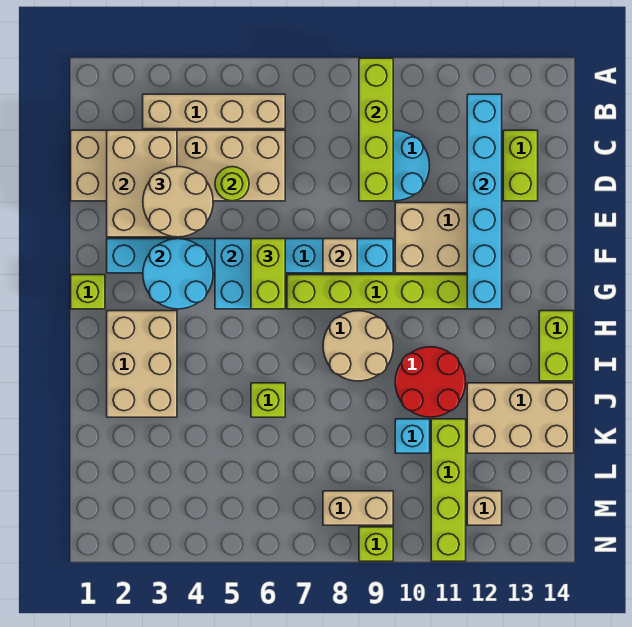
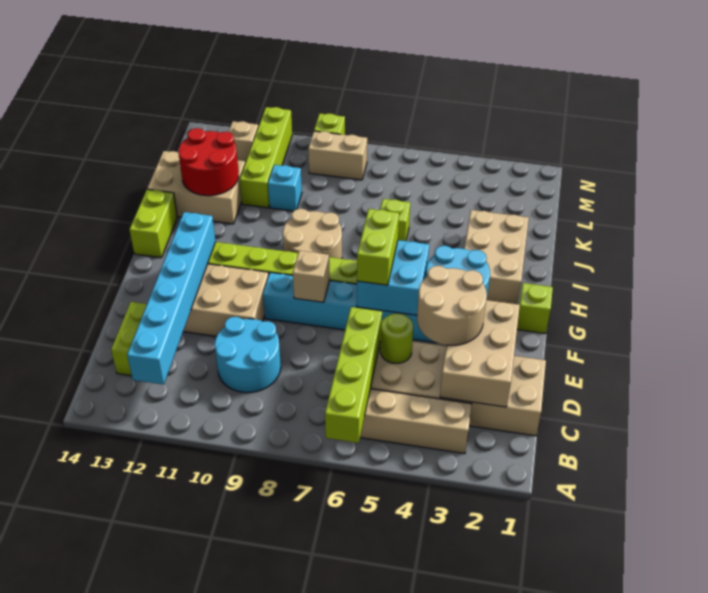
lime 1x4 brick [359,58,393,201] -> lime 1x4 brick moved to [325,307,382,443]
red 2x2 round brick [395,347,466,417] -> red 2x2 round brick moved to [178,128,239,196]

